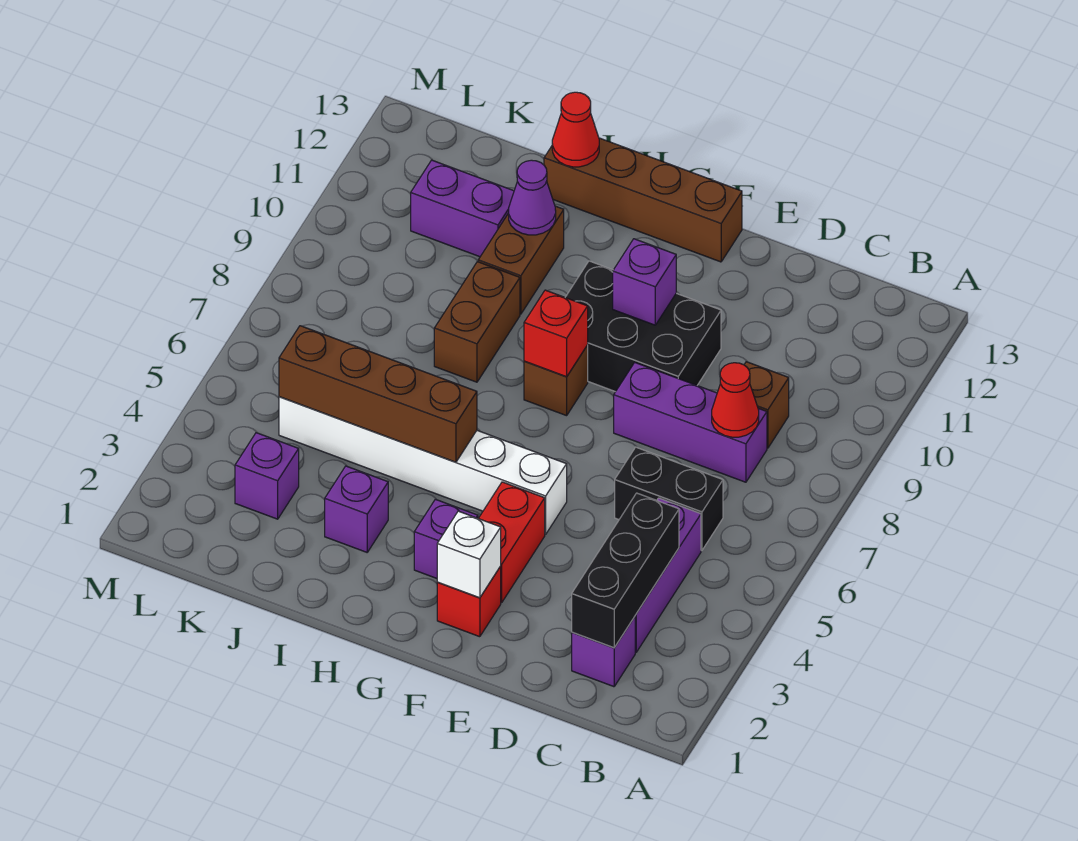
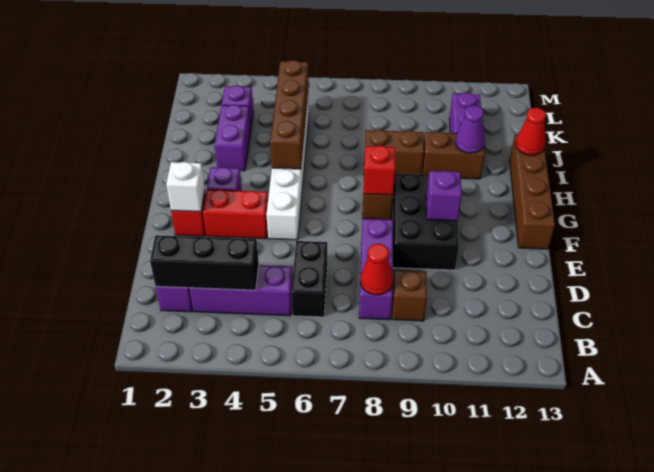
purple 1x1 brick [325,466,388,552] -> purple 1x2 brick [215,105,251,171]

